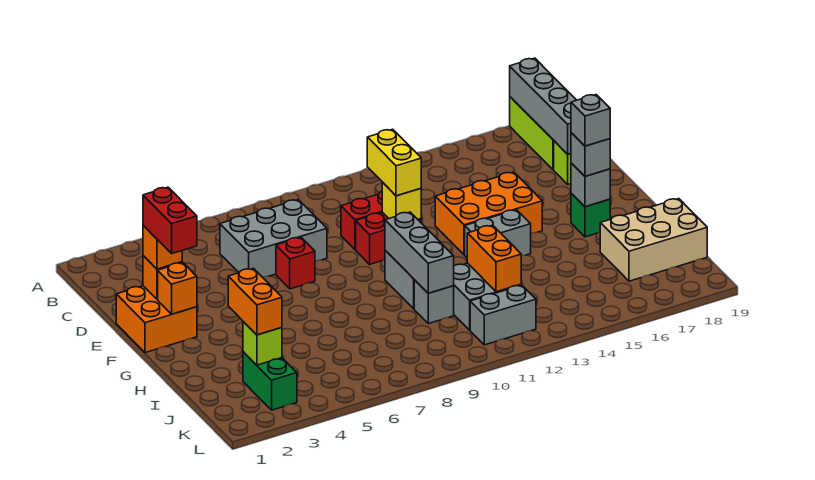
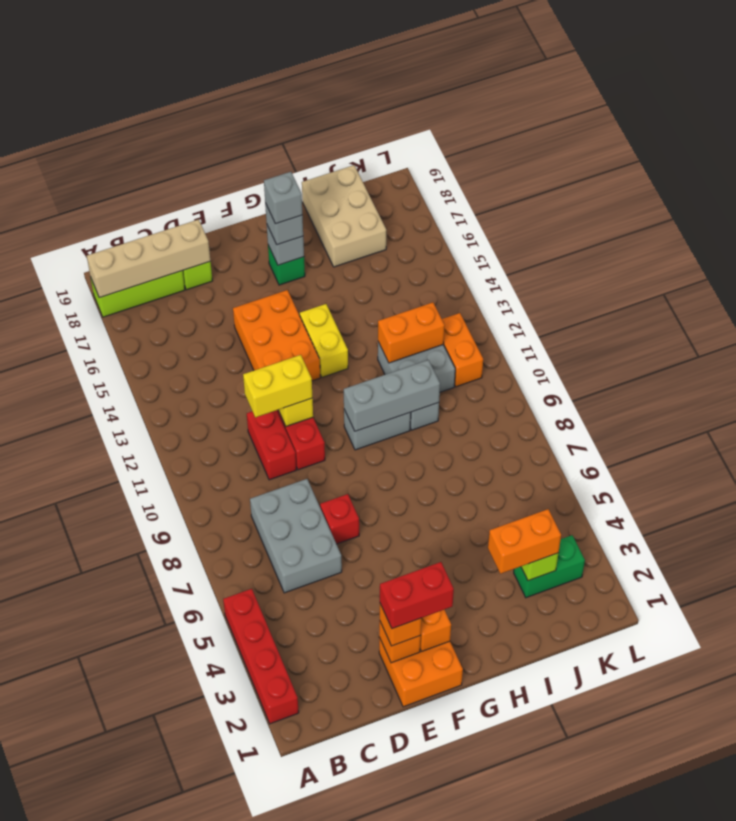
none -> red 1x4 brick [223,589,299,724]
grey 1x4 brick [510,58,576,154] -> tan 1x4 brick [87,219,210,298]
grey 1x2 brick [465,210,531,257] -> yellow 1x2 brick [299,304,348,377]
grey 1x2 brick [470,285,536,345] -> orange 1x2 brick [442,313,483,387]

